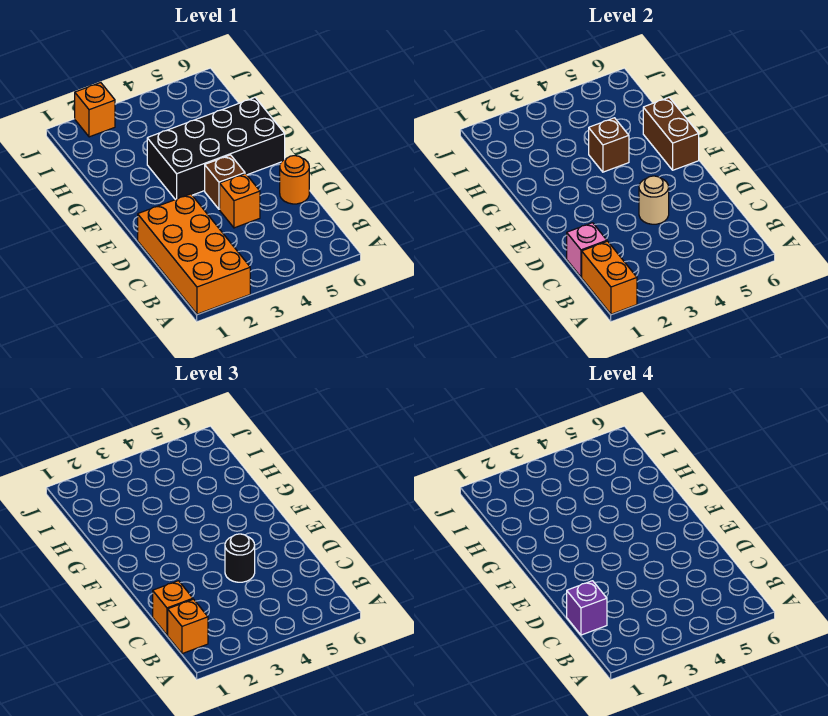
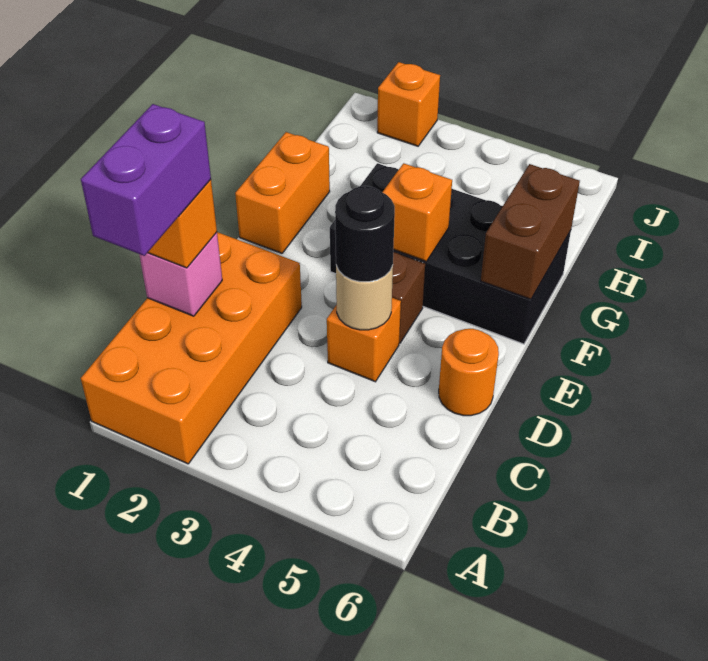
orange 1x2 brick [582,241,637,314] -> orange 1x2 brick moved to [235,132,330,253]
orange 1x1 brick [168,599,208,654] -> orange 1x1 brick moved to [382,163,452,261]
purple 1x1 brick [567,581,607,635] -> purple 1x2 brick [81,104,211,256]
brown 1x1 brick [589,118,629,172] -> none

